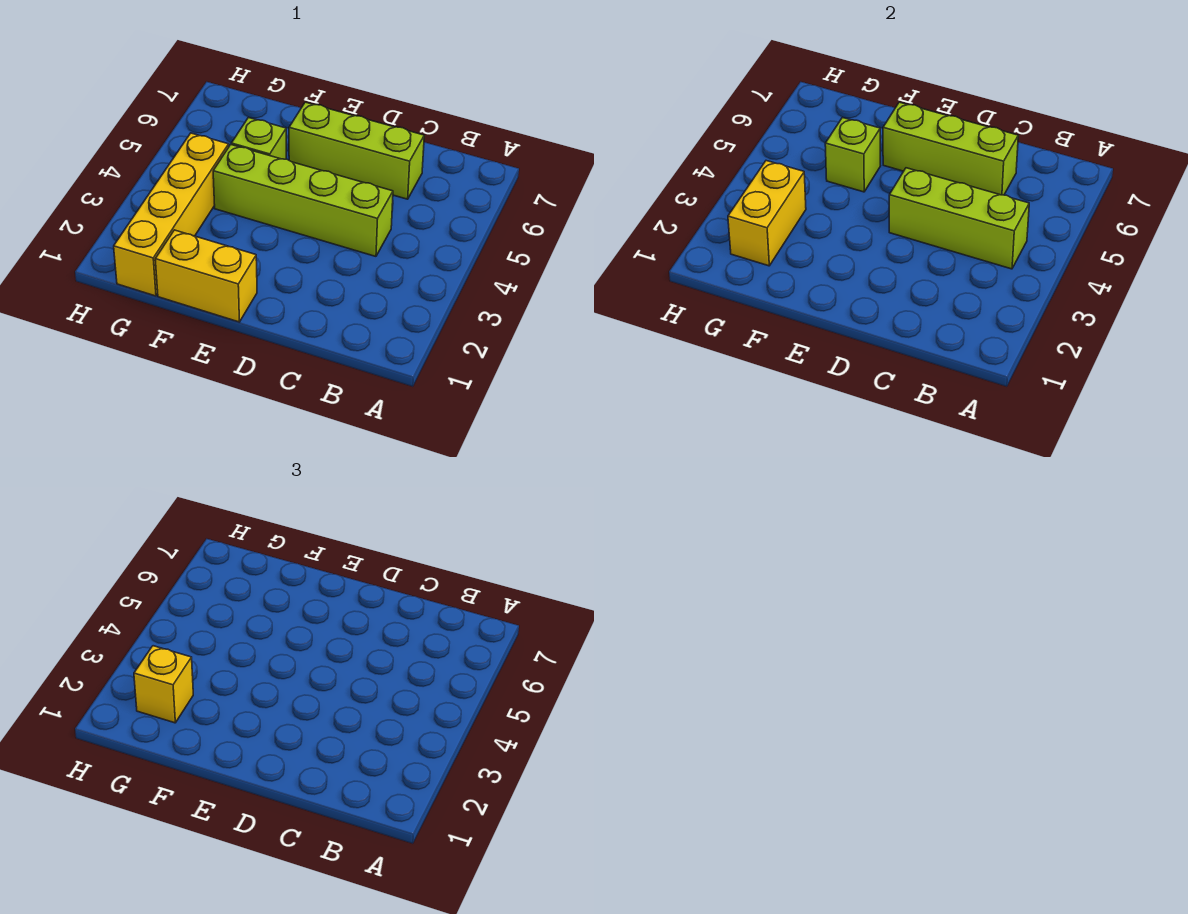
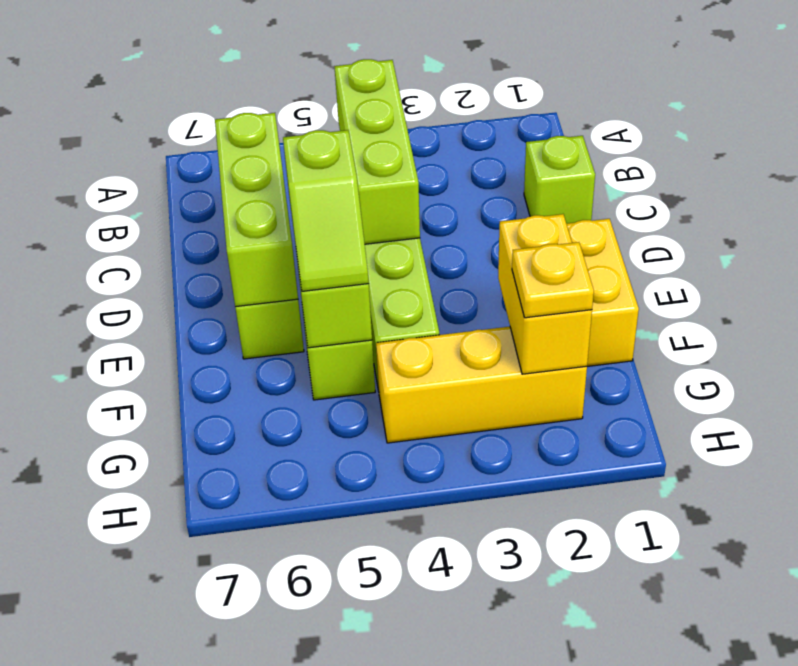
none -> lime 1x1 brick [524,136,595,224]
none -> lime 1x2 slope [283,130,369,291]
yellow 1x4 brick [114,133,229,296] -> yellow 1x3 brick [376,327,587,443]
yellow 1x2 brick [728,161,806,266] -> yellow 1x2 brick turned to [498,214,592,374]
yellow 1x1 brick [134,646,193,723] -> yellow 1x1 plate [512,242,594,318]

